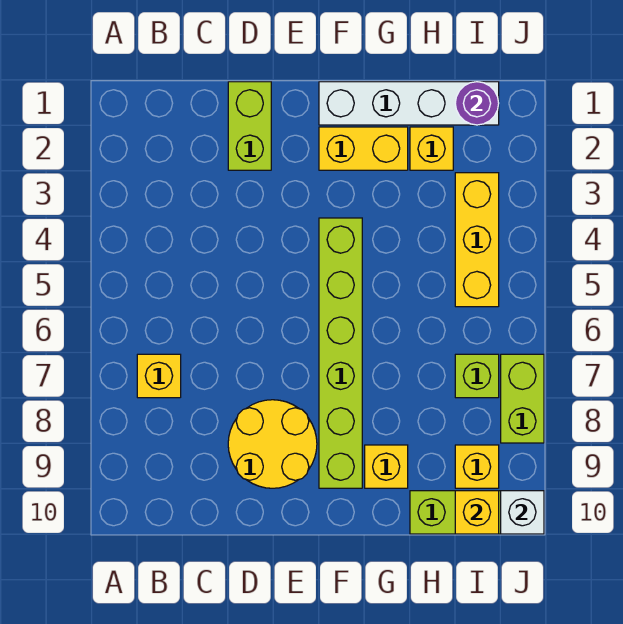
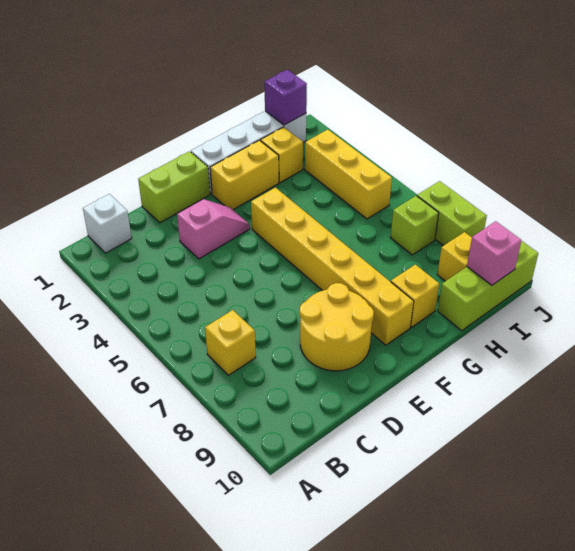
lime 1x2 brick [228,82,271,170] -> lime 1x2 brick turned to [138,151,210,223]
none -> pink 1x2 slope [177,199,250,259]
lime 1x6 brick [319,218,362,488] -> yellow 1x6 brick [251,187,414,345]
purple 1x1 round brick [455,82,499,125] -> purple 1x1 brick [264,70,307,125]
yellow 1x1 brick [455,491,499,534] -> pink 1x1 brick [467,221,521,285]
white 1x1 brick [501,491,544,534] -> white 1x1 brick moved to [83,194,132,253]

